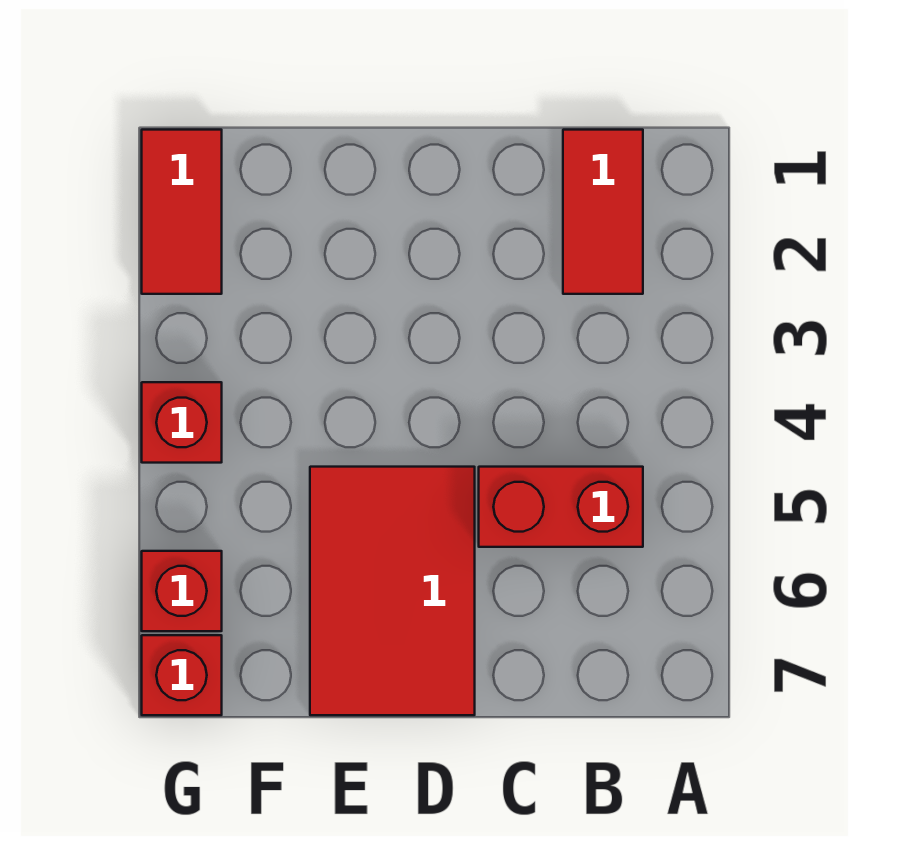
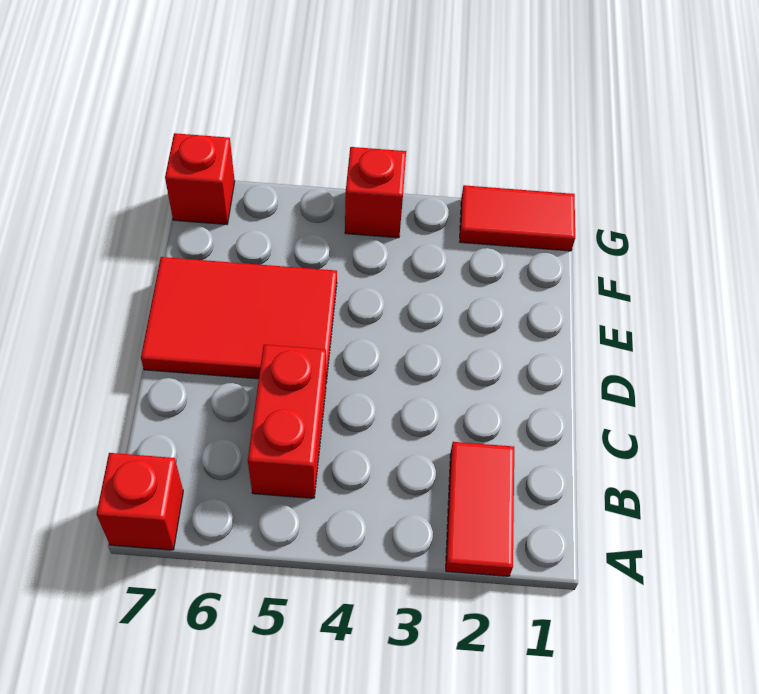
red 1x2 tile [563,130,643,294] -> red 1x2 tile turned to [446,442,514,576]
red 1x1 brick [142,551,222,631] -> red 1x1 brick moved to [96,453,183,550]

